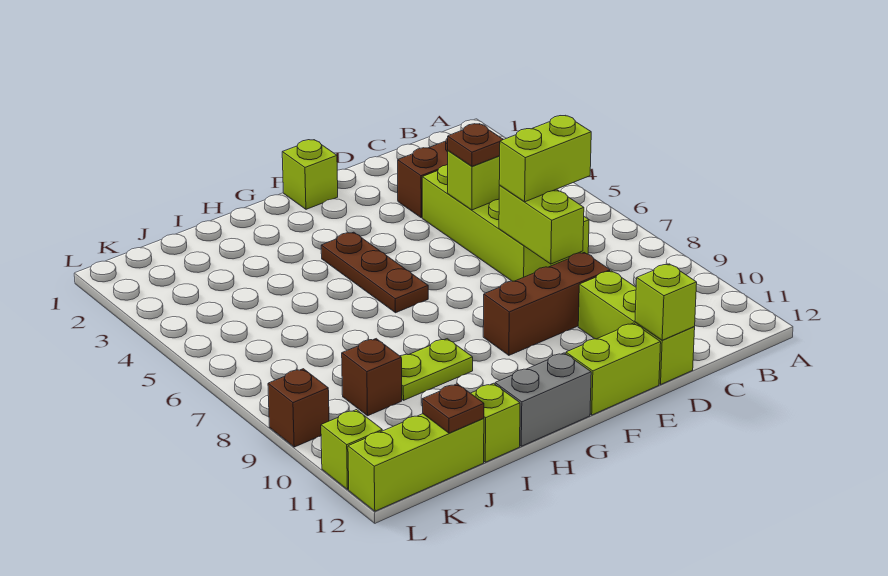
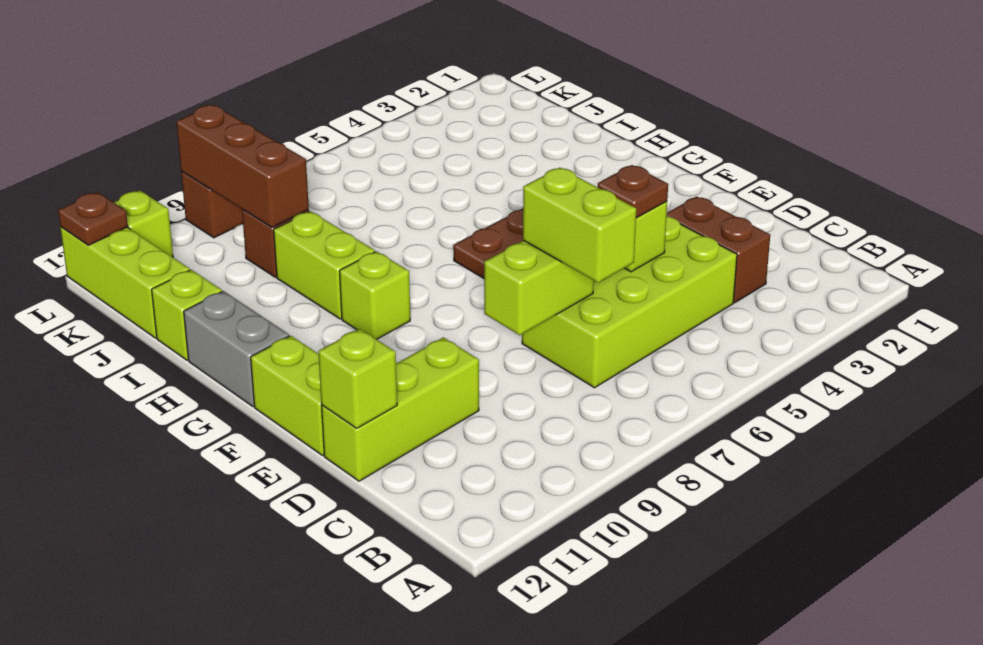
brown 1x3 brick [483,252,610,355] -> brown 1x3 brick moved to [176,105,309,227]
lime 1x1 brick [282,140,338,209] -> lime 1x1 brick moved to [339,251,410,339]
lime 1x2 plate [400,339,473,400] -> lime 1x2 brick [274,211,375,319]
brown 1x1 plate [422,384,484,433] -> brown 1x1 plate moved to [58,192,128,245]

